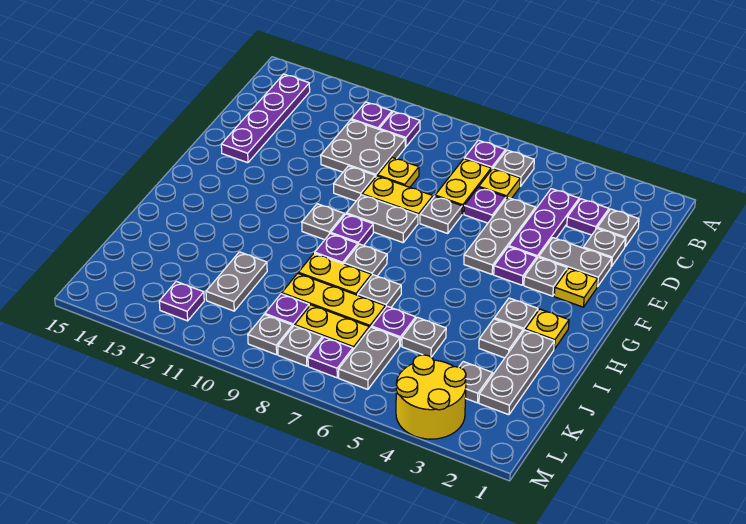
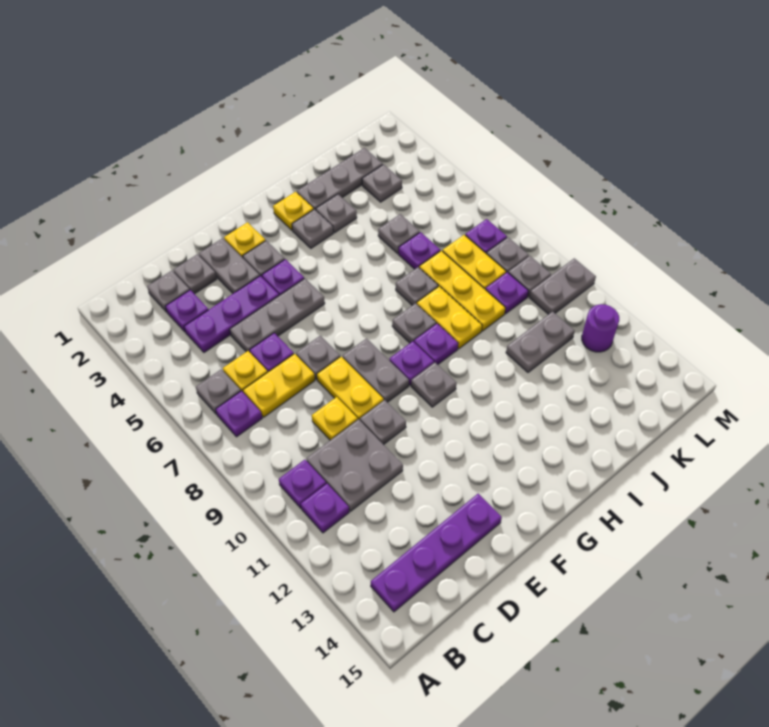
grey 1x2 plate [339,327,400,389] -> grey 1x2 plate moved to [530,258,596,314]
yellow 2x2 round brick [396,355,466,439] -> none
purple 1x1 plate [159,282,204,321] -> purple 1x1 round brick [582,304,619,352]

